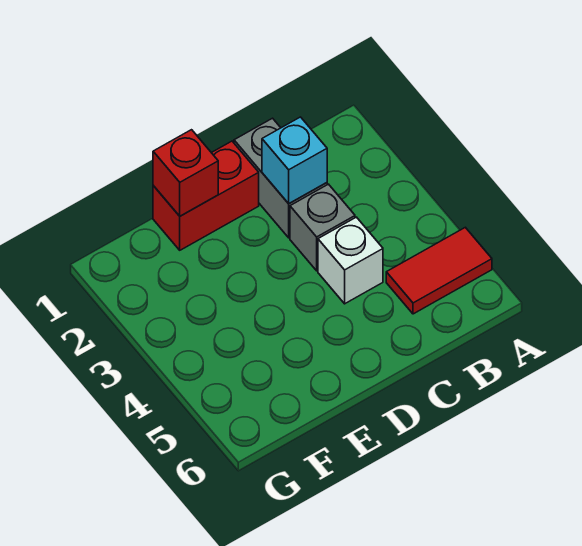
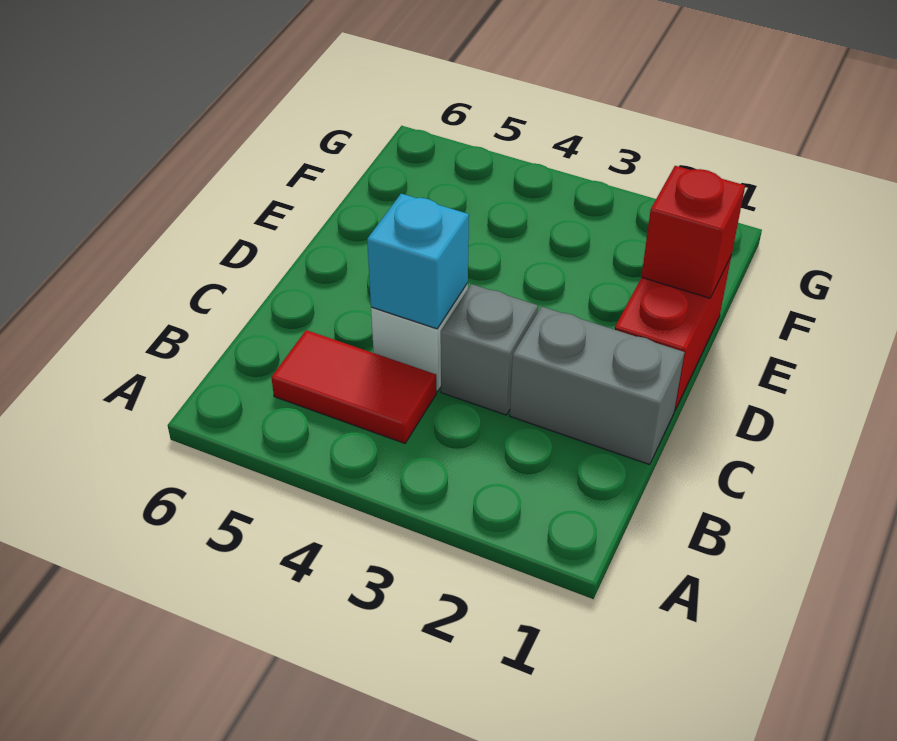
red 1x2 tile [386,227,492,314] -> red 1x2 tile turned to [271,330,436,443]
cyan 1x1 brick [262,117,327,204] -> cyan 1x1 brick moved to [367,194,469,329]

